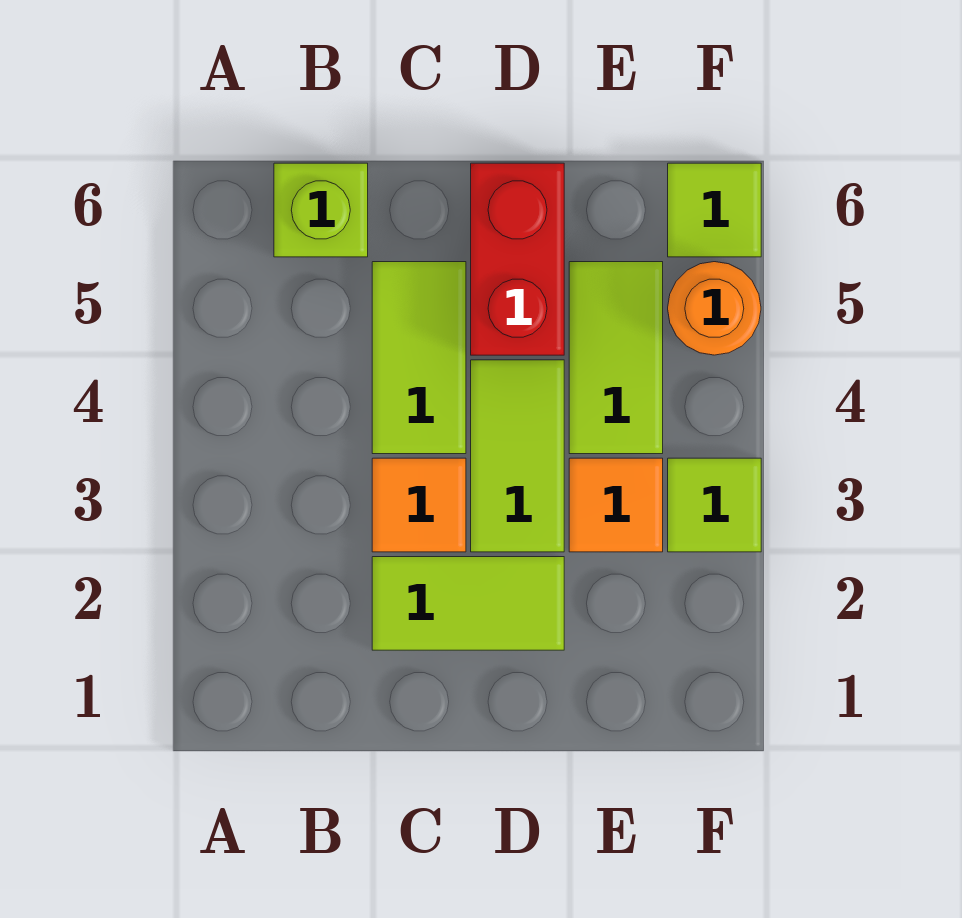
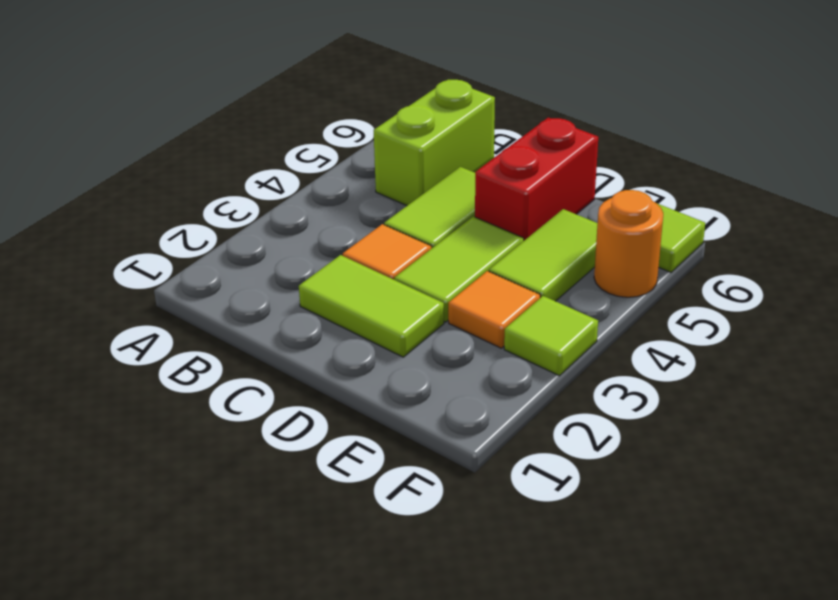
lime 1x1 brick [274,163,368,257] -> lime 1x2 brick [374,79,495,206]

